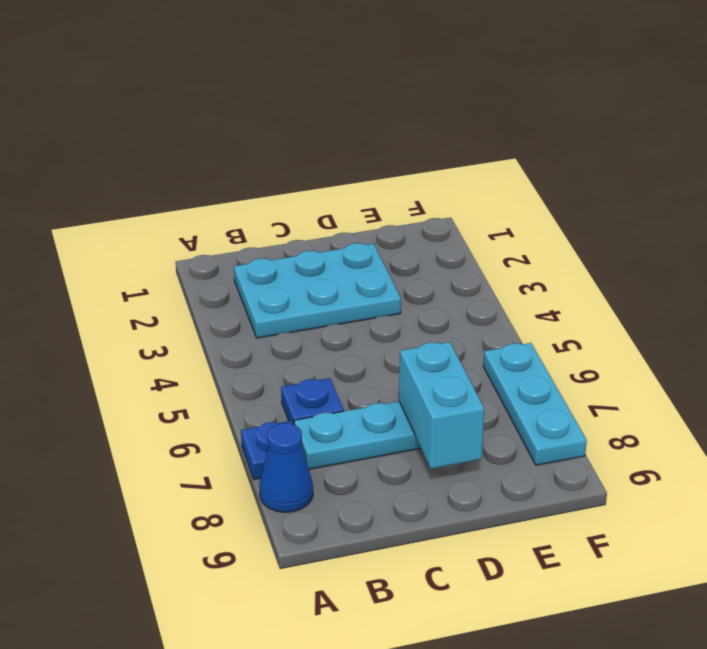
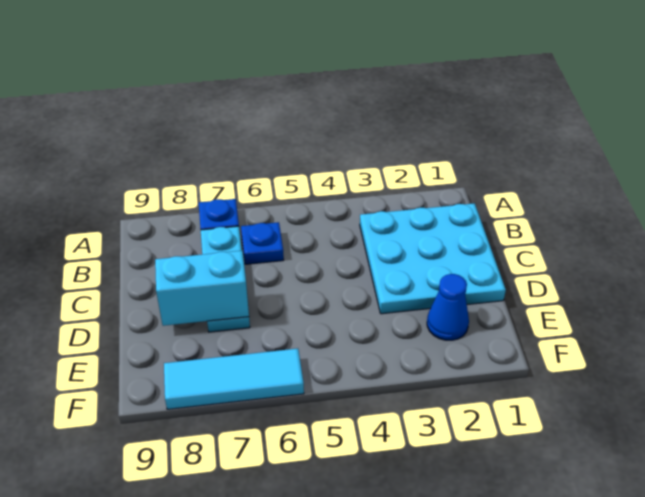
blue 1x1 cone [259,423,313,512] -> blue 1x1 cone moved to [427,274,469,340]
cyan 2x3 plate [234,243,401,338] -> cyan 3x3 plate [360,203,506,314]
cyan 1x3 plate [483,343,587,465] -> cyan 1x3 tile [164,348,304,409]

